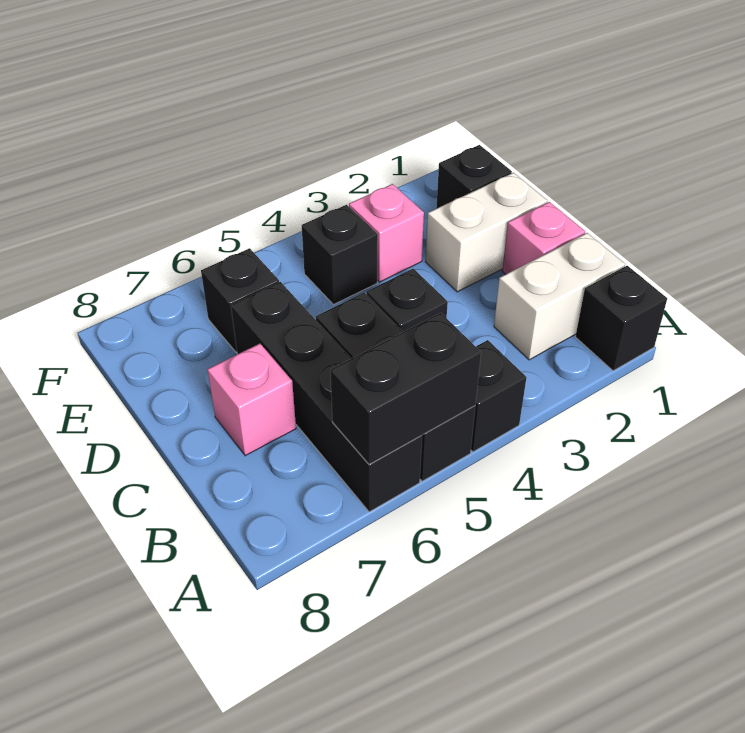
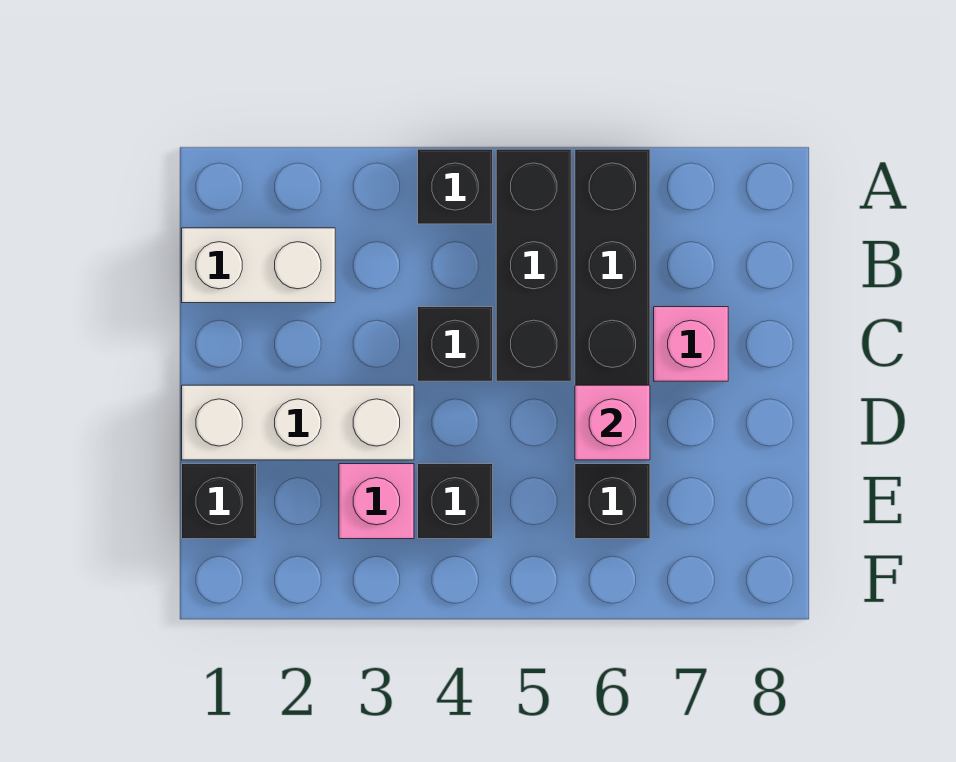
black 1x1 brick [575,266,667,371] -> none
black 1x2 brick [330,313,481,464] -> none
pink 1x1 brick [502,202,585,274] -> pink 1x1 brick moved to [575,385,650,460]
white 1x2 brick [426,173,548,292] -> white 1x3 brick [182,385,414,460]

